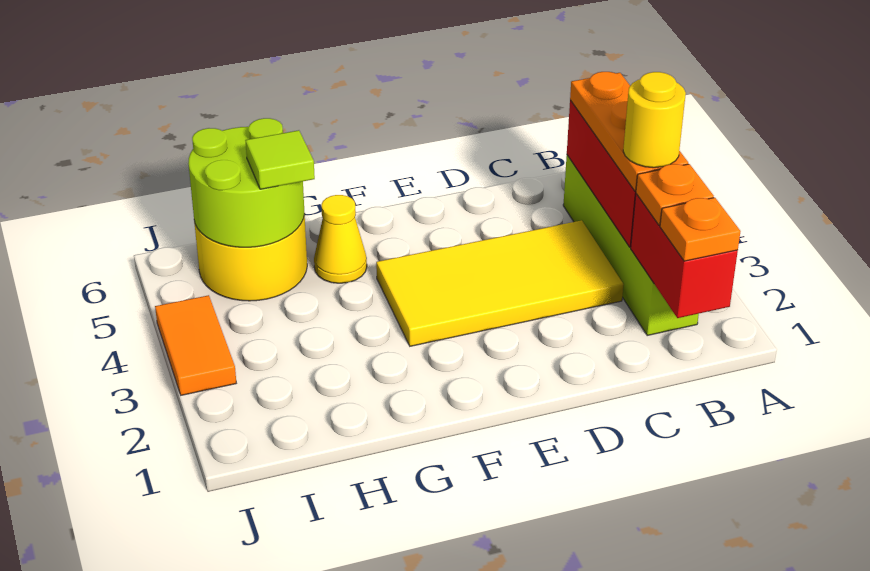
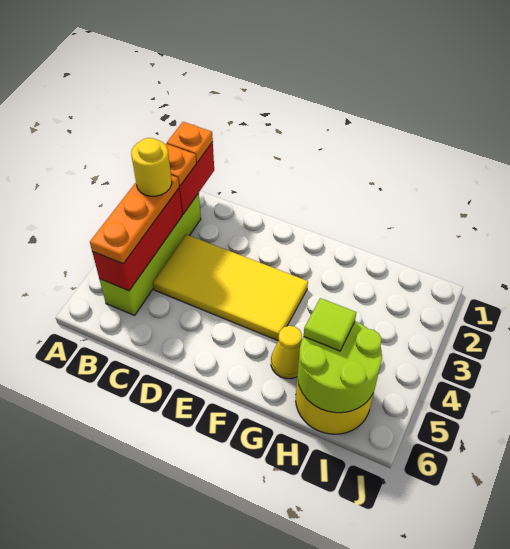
orange 1x2 tile [155,295,236,395] -> none

